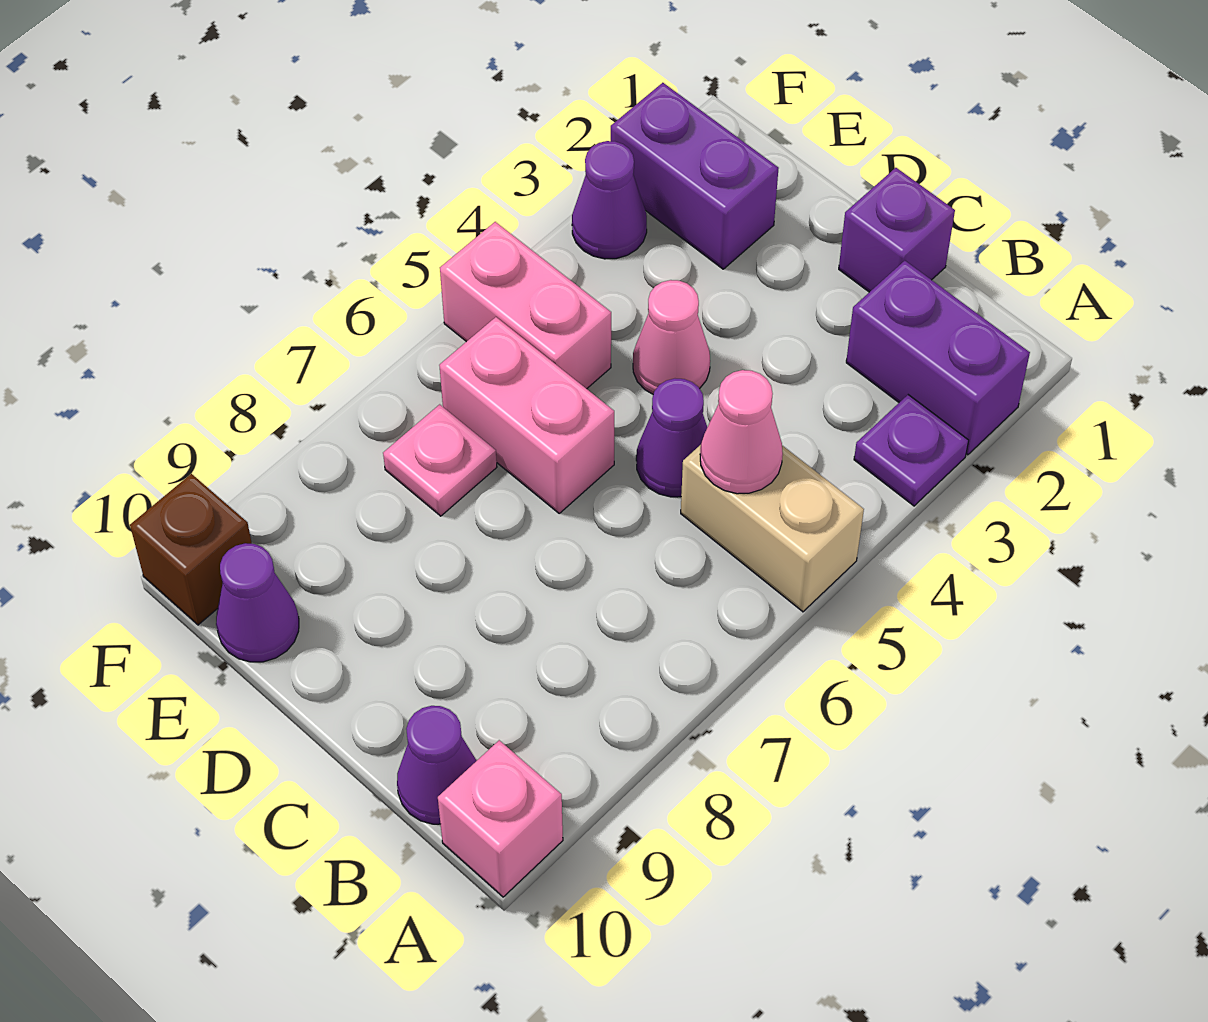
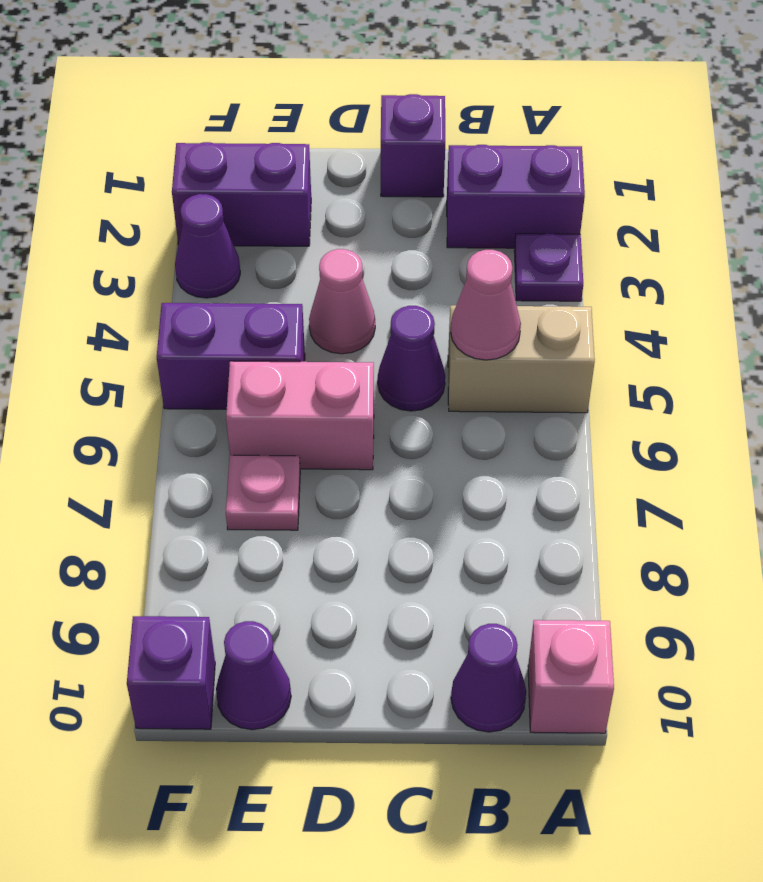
pink 1x2 brick [440,222,611,389] -> purple 1x2 brick [157,303,305,409]
brown 1x1 brick [130,474,252,625] -> purple 1x1 brick [127,616,215,729]

